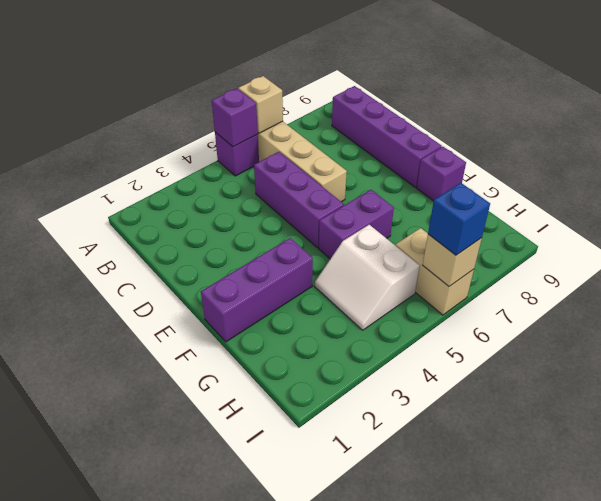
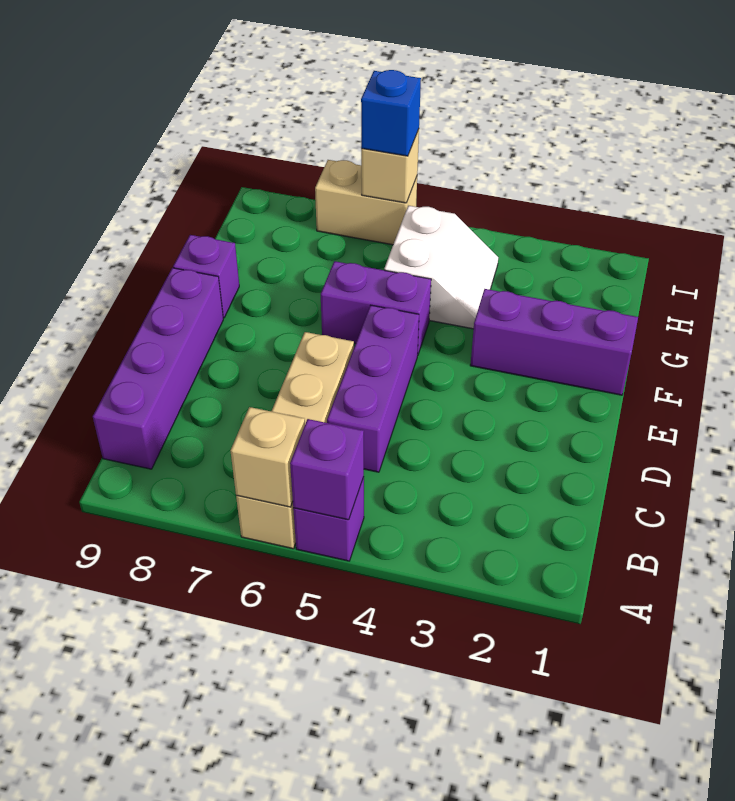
tan 1x2 brick [396,228,474,315] -> tan 1x2 brick turned to [315,160,417,245]

